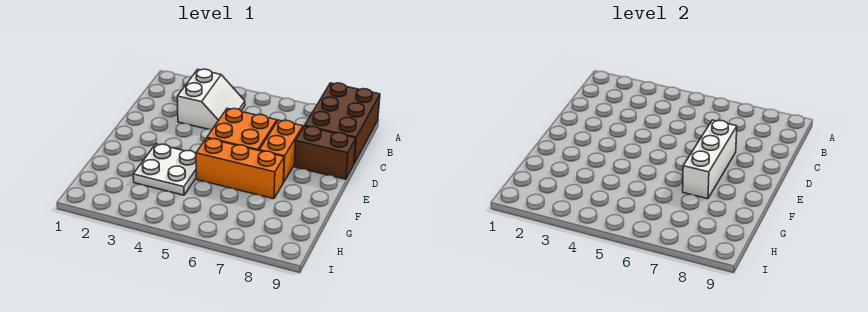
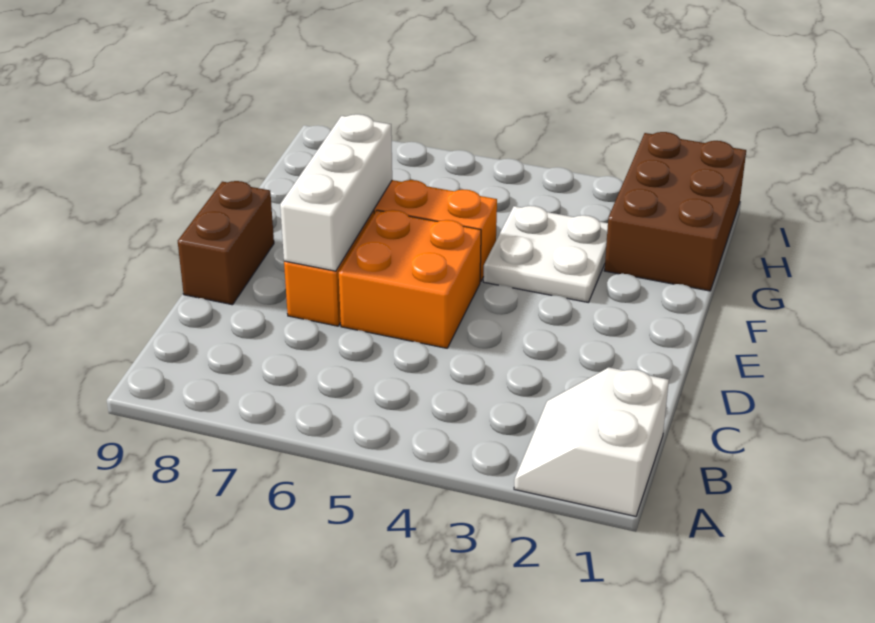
brown 2x3 brick [305,83,380,163] -> brown 2x3 brick moved to [604,132,746,291]
white 2x2 slope [177,69,245,130] -> white 2x2 slope moved to [514,367,669,516]
brown 1x2 brick [294,126,356,179] -> brown 1x2 brick turned to [178,181,274,305]

